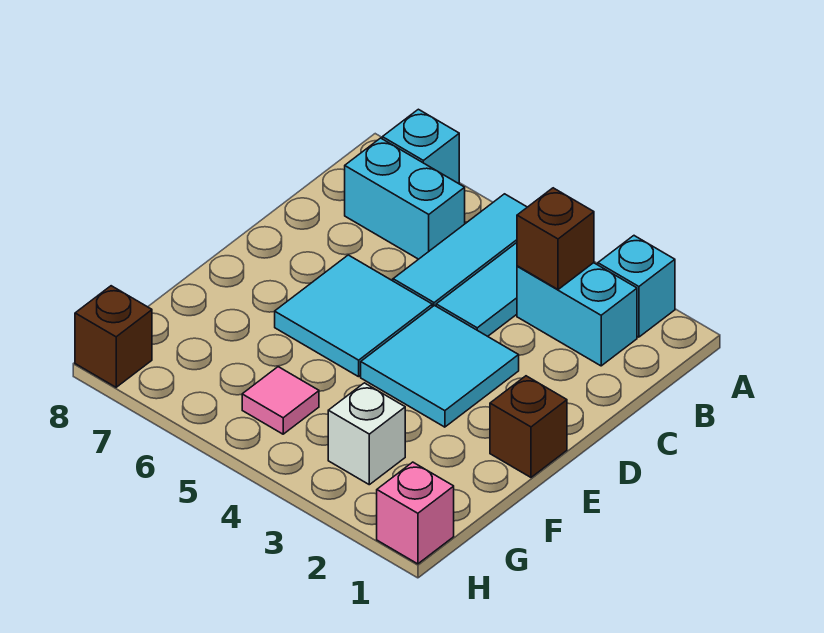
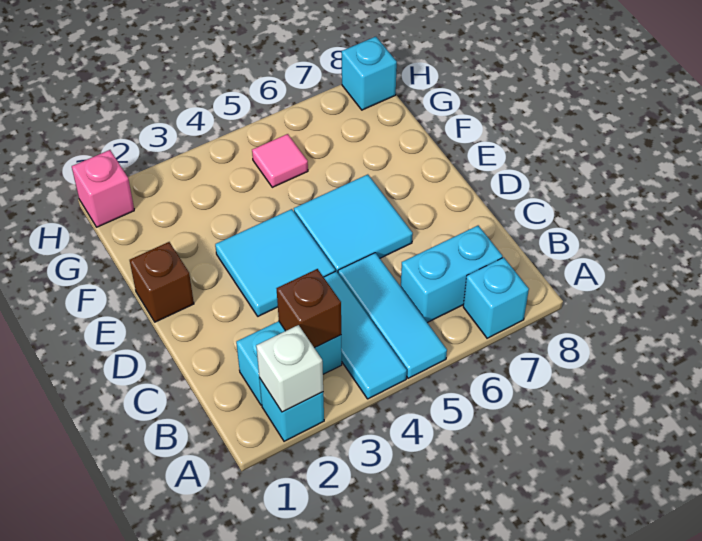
white 1x1 brick [328,383,405,485] -> white 1x1 brick moved to [256,325,323,412]
brown 1x1 brick [75,286,152,387] -> cyan 1x1 brick [342,37,397,110]

